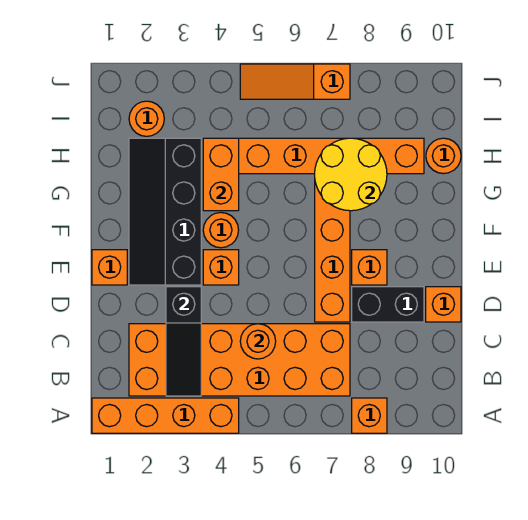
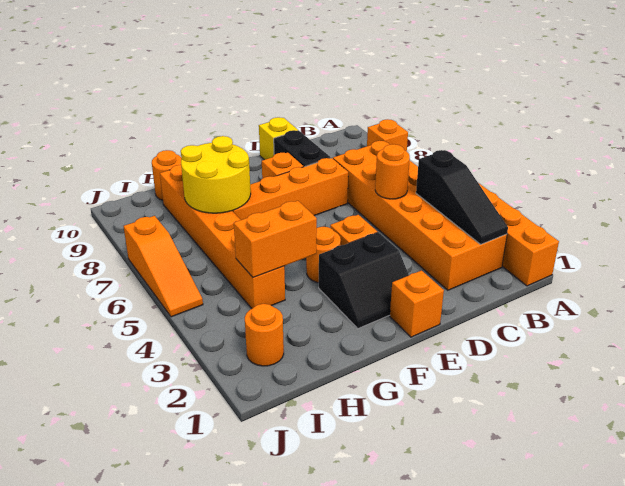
black 1x3 slope [166,287,201,396] -> black 1x3 slope turned to [416,150,508,244]
orange 1x1 brick [426,287,461,322] -> yellow 1x1 brick [259,117,298,160]
black 2x4 slope [129,138,201,285] -> black 2x2 slope [319,232,409,328]

